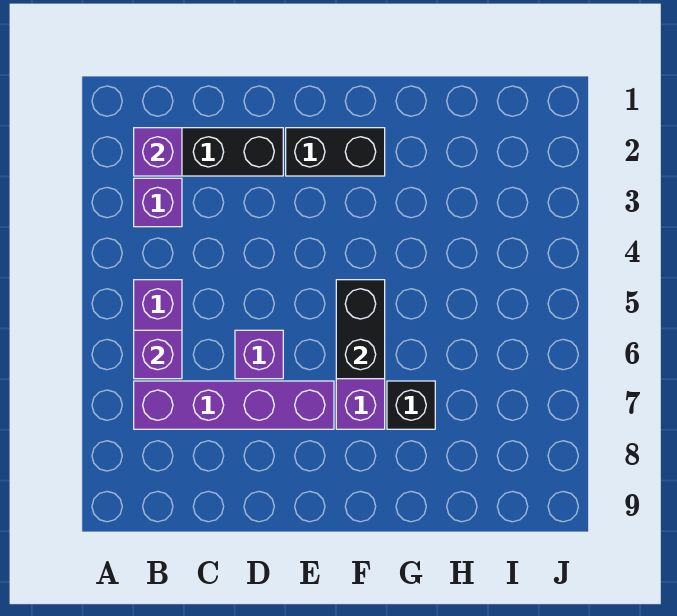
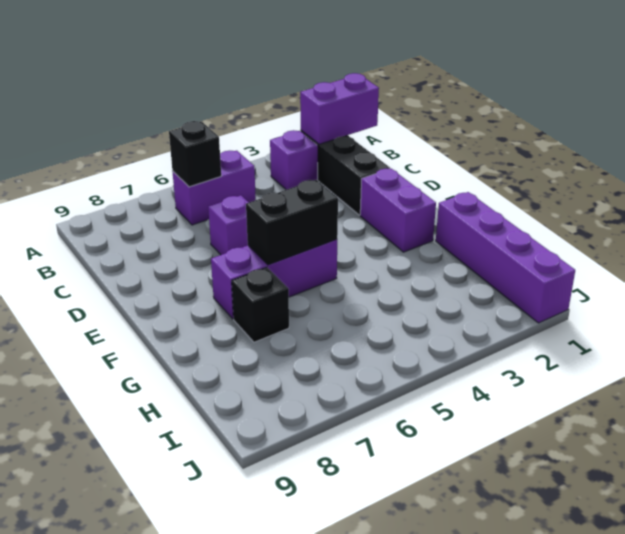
purple 1x1 brick [134,128,182,176] -> purple 1x2 brick [300,73,379,144]
purple 1x1 brick [134,330,182,379] -> black 1x1 brick [169,121,221,187]
purple 1x4 brick [134,381,334,429] -> purple 1x4 brick moved to [436,192,575,323]
black 1x2 brick [286,128,385,176] -> purple 1x2 brick [360,168,436,252]

